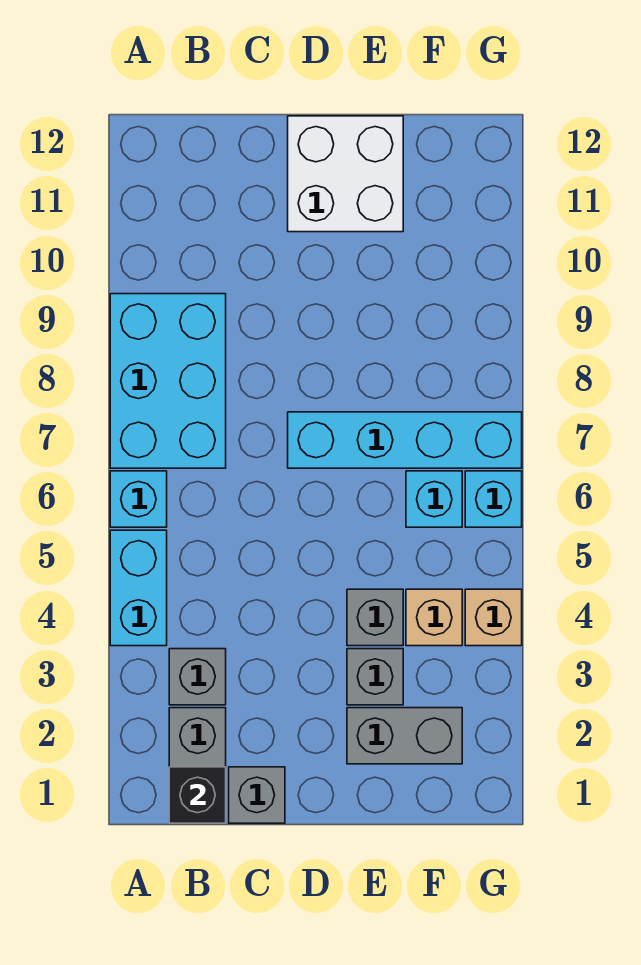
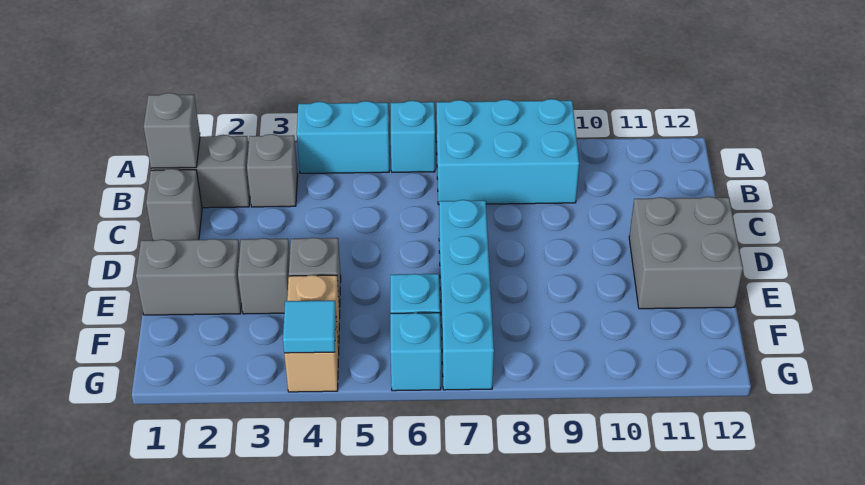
black 1x1 brick [169,767,226,823] -> grey 1x1 brick [144,93,200,168]
white 2x2 brick [288,116,403,232] -> grey 2x2 brick [629,197,743,309]
grey 1x2 brick [347,708,462,764] -> grey 1x2 brick turned to [136,239,241,315]
none -> cyan 1x1 tile [283,301,336,353]

